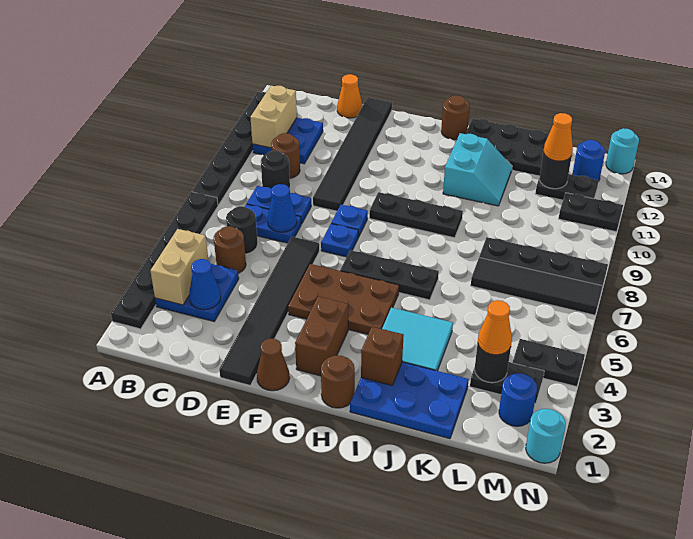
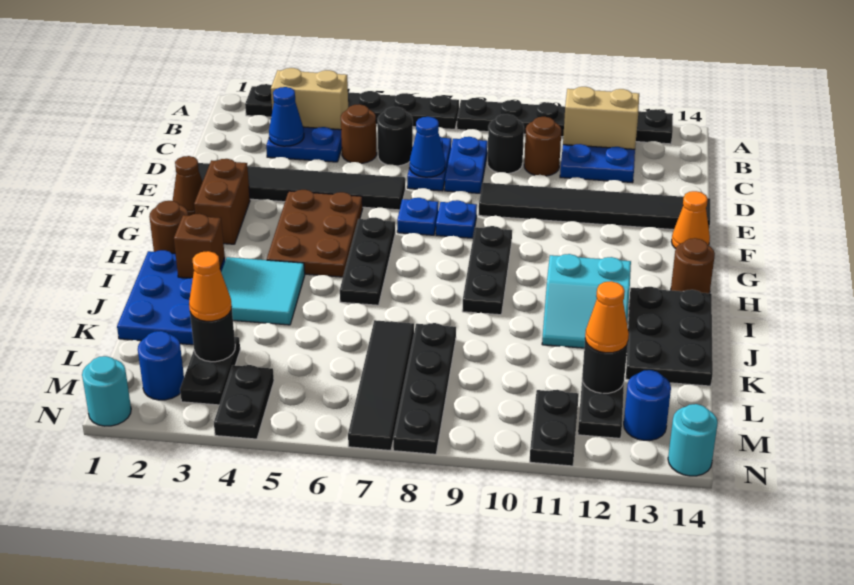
orange 1x1 cone [337,74,363,118] -> orange 1x1 cone moved to [672,191,710,249]
brown 1x2 brick [295,297,348,376] -> brown 1x2 brick turned to [194,159,250,244]

